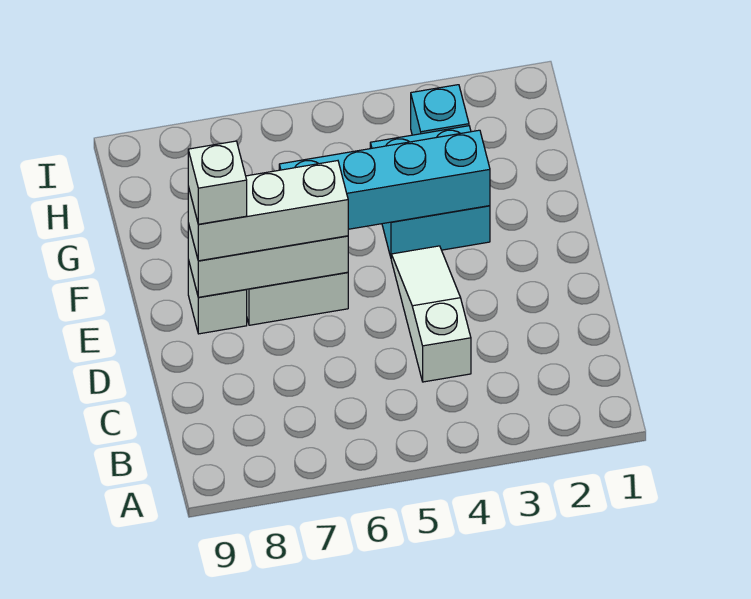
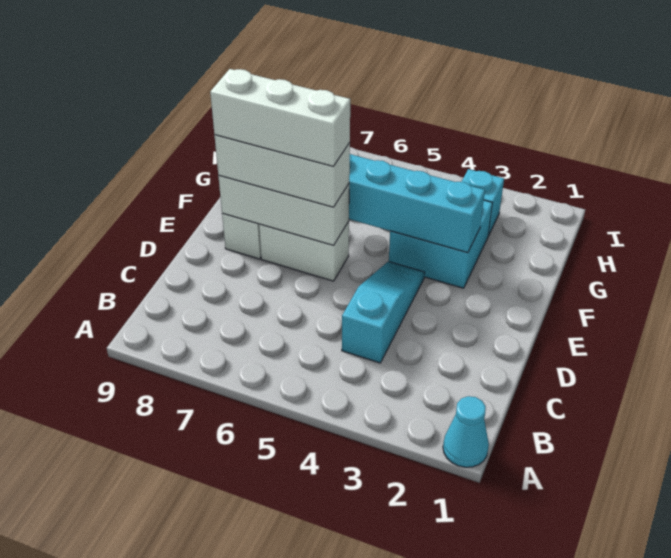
none -> cyan 1x1 cone [443,396,489,467]
white 1x3 slope [391,246,471,382] -> cyan 1x3 slope [342,261,425,363]
white 1x1 brick [188,141,247,224] -> white 1x3 brick [210,69,350,167]

